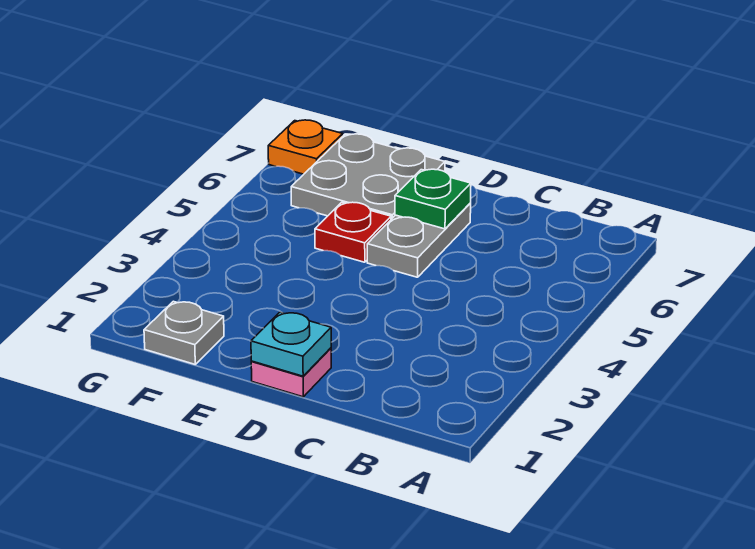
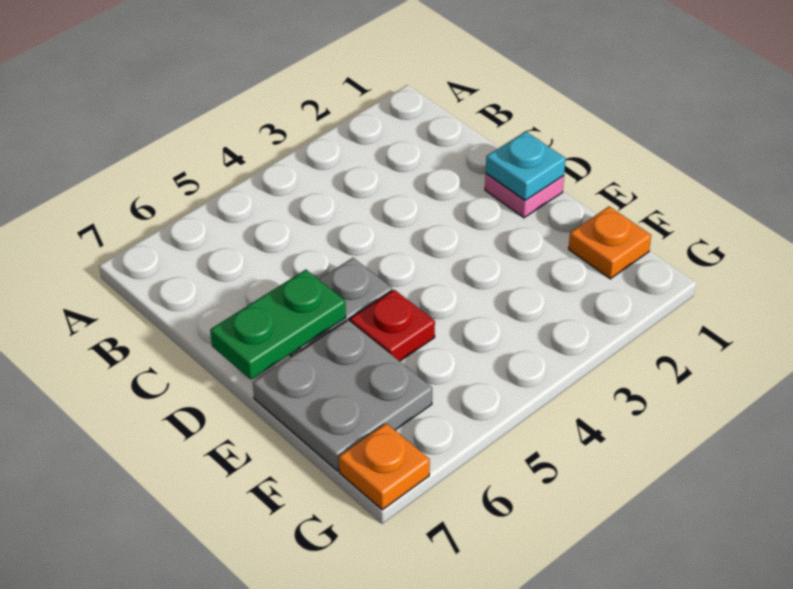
green 1x1 plate [395,169,471,229] -> green 1x2 plate [210,270,346,379]
grey 1x1 plate [144,301,224,364] -> orange 1x1 plate [569,207,651,279]

